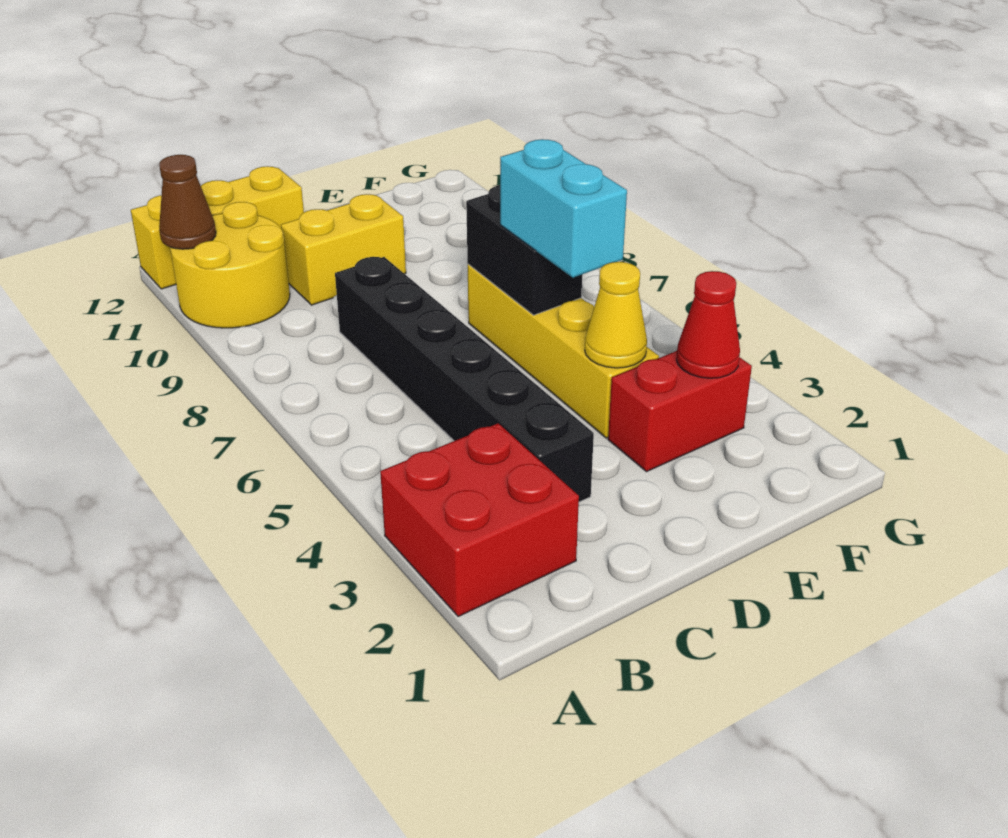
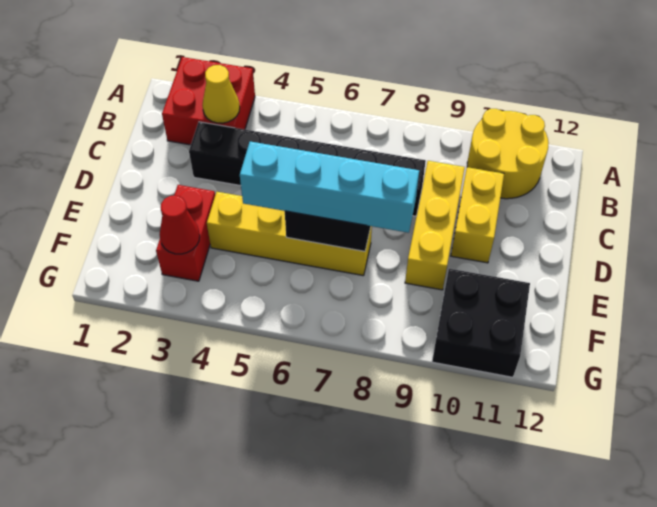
brown 1x1 cone [159,155,216,249] -> none
yellow 1x3 brick [131,166,304,289] -> yellow 1x3 brick moved to [405,161,465,290]
yellow 1x1 cone [585,262,647,368] -> yellow 1x1 cone moved to [202,65,240,123]
cyan 1x2 brick [500,139,627,278] -> cyan 1x4 brick [240,142,419,233]
none -> black 2x2 brick [432,269,530,377]

